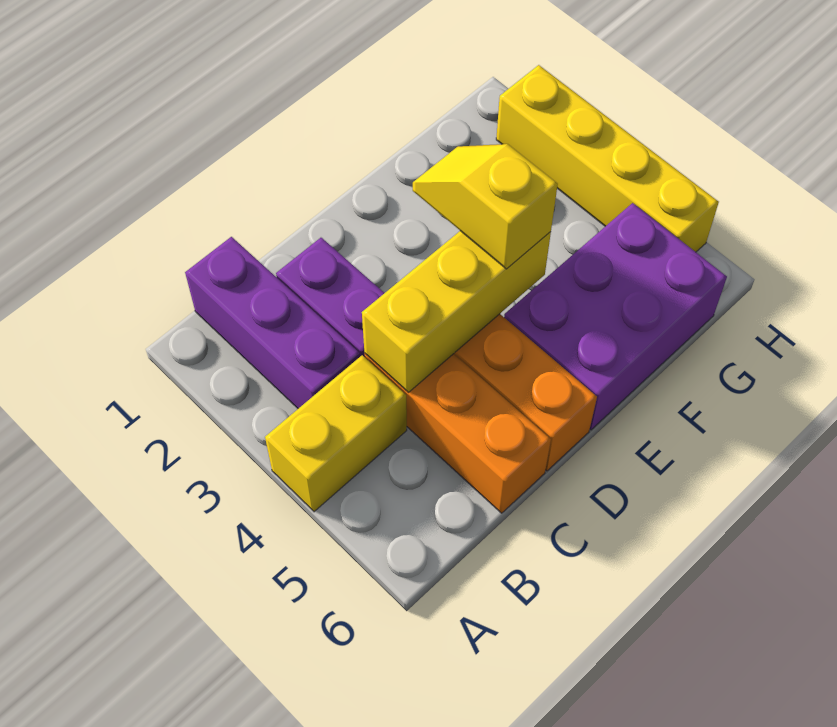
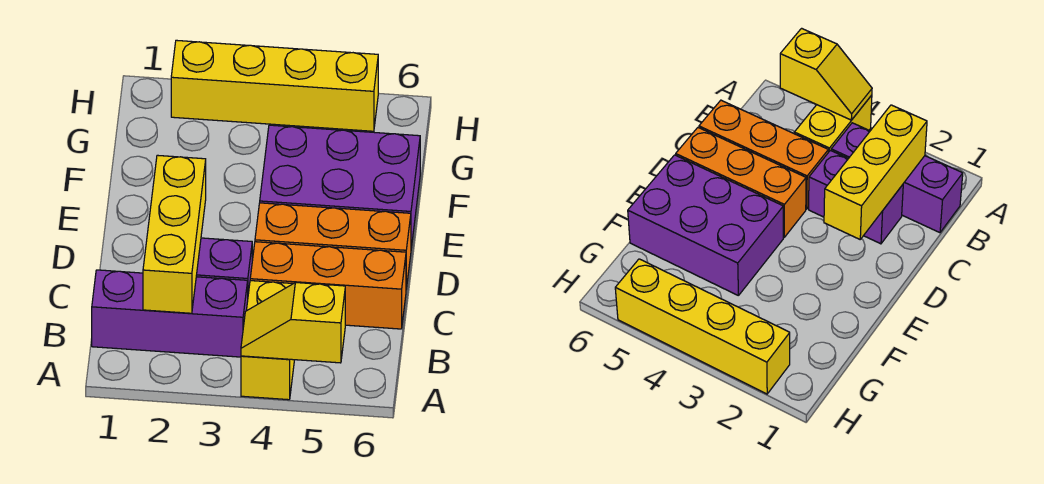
yellow 1x3 brick [362,231,551,392] -> yellow 1x3 brick moved to [143,155,206,313]
yellow 1x2 slope [413,144,558,269] -> yellow 1x2 slope moved to [241,283,345,363]
purple 2x3 brick [504,203,727,430] -> purple 2x3 brick turned to [260,125,420,248]

